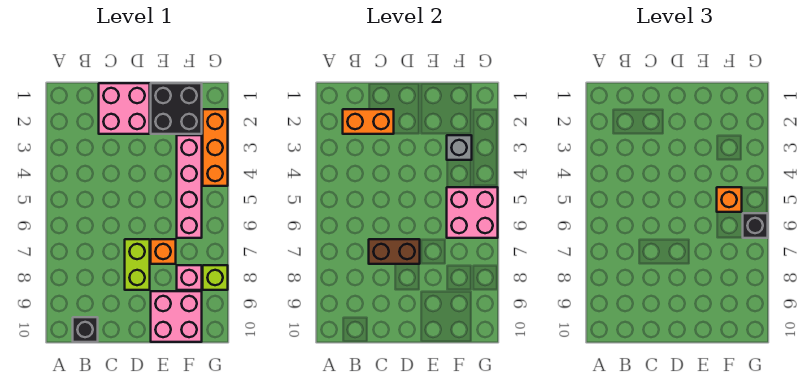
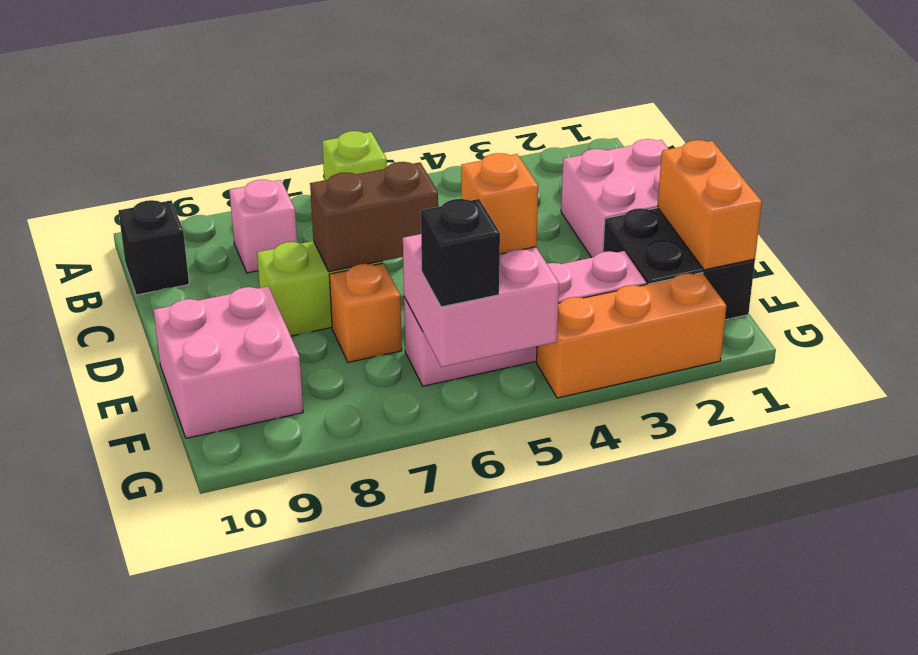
orange 1x2 brick [343,109,394,134] -> orange 1x2 brick moved to [658,140,762,270]
brown 1x2 brick [369,239,420,264] -> brown 1x2 brick turned to [310,162,438,272]
grey 1x1 brick [447,135,472,160] -> none
pink 1x1 brick [177,265,202,290] -> pink 1x1 brick moved to [229,180,297,273]
lime 1x1 brick [203,265,228,290] -> lime 1x1 brick moved to [322,131,387,180]

